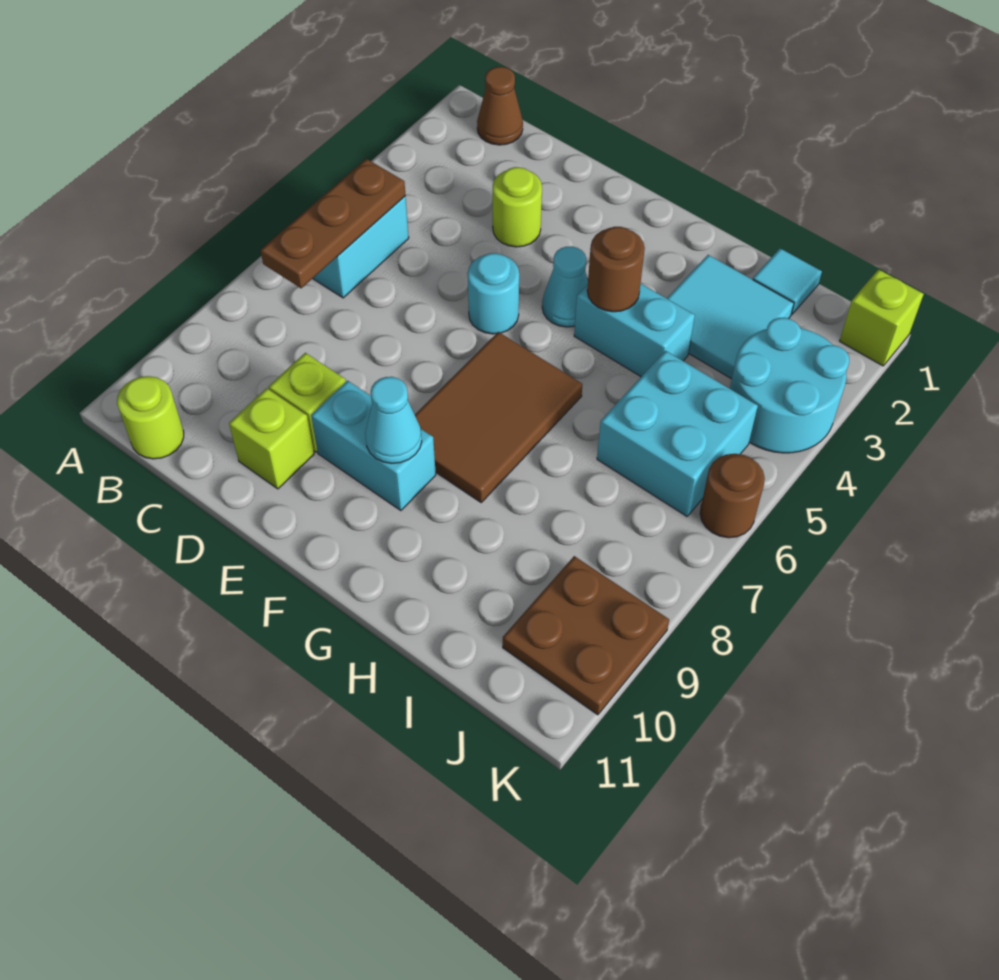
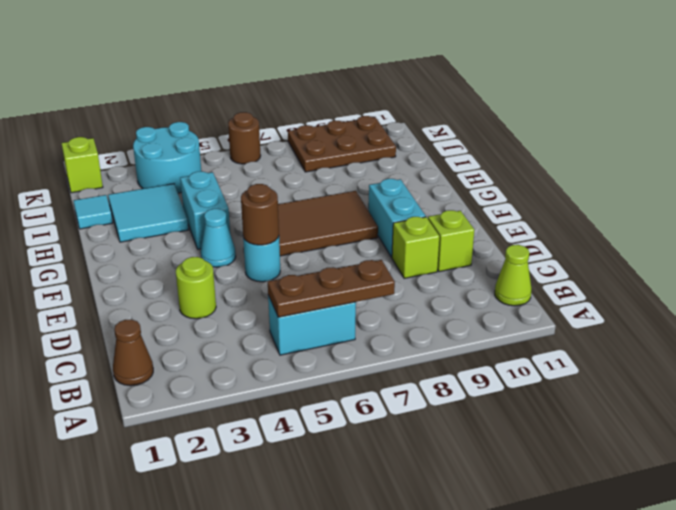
lime 1x1 round brick [117,376,184,459] -> lime 1x1 cone [495,245,531,306]
cyan 1x1 cone [365,377,422,463] -> none
brown 1x1 round brick [587,227,645,312] -> brown 1x1 round brick moved to [241,184,279,245]
cyan 2x2 brick [597,351,758,516] -> none
brown 2x2 plate [503,556,669,715] -> brown 2x3 plate [288,116,396,172]

